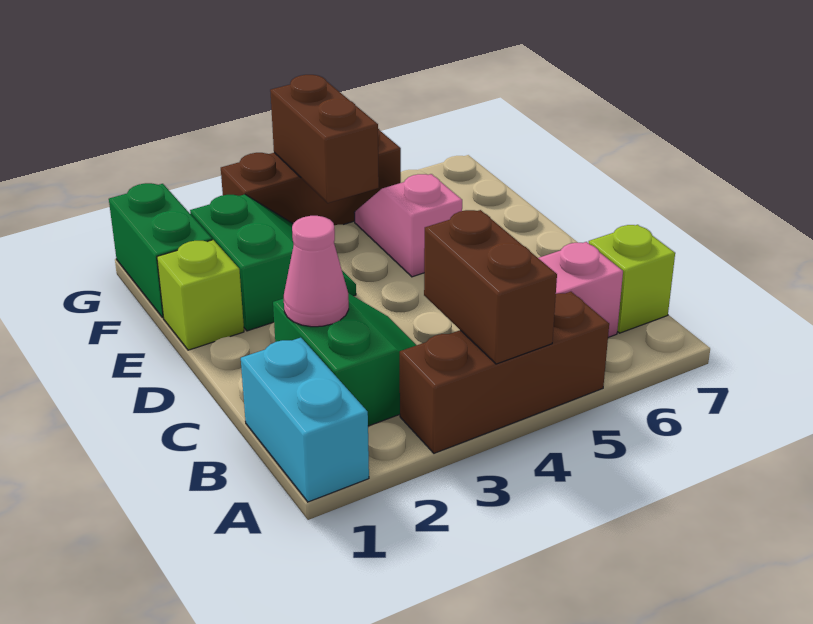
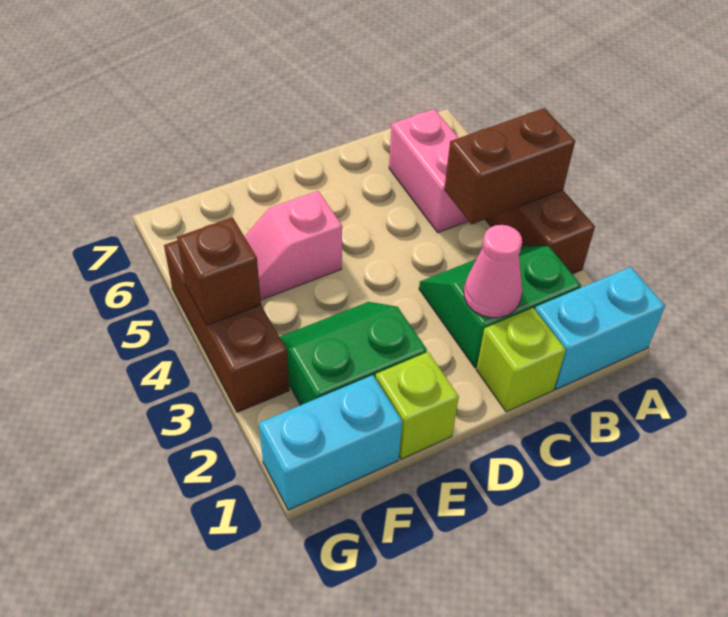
lime 1x1 brick [589,225,675,333] -> lime 1x1 brick moved to [476,308,566,412]
green 1x2 brick [109,183,212,318] -> cyan 1x2 brick [259,375,402,510]
brown 1x2 brick [270,75,379,203] -> brown 1x1 brick [177,217,261,325]

